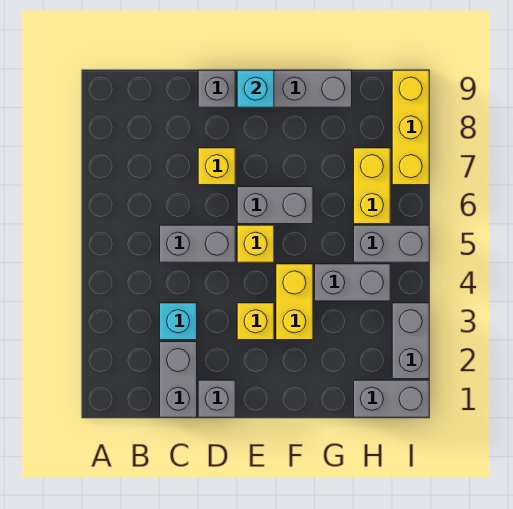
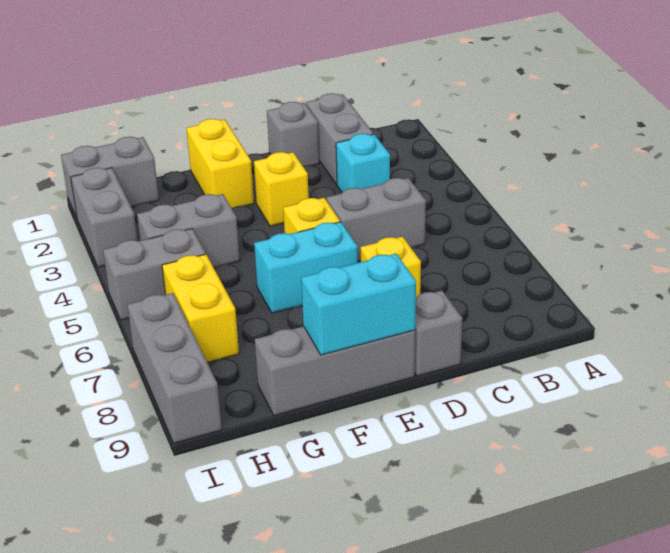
grey 1x2 brick [237,187,313,224] -> cyan 1x2 brick [254,222,358,313]
cyan 1x1 brick [237,70,274,107] -> cyan 1x2 brick [301,254,416,355]
yellow 1x2 brick [276,264,313,340] -> yellow 1x2 brick moved to [187,119,254,208]
yellow 1x3 brick [392,70,429,185] -> grey 1x3 brick [127,293,222,443]

